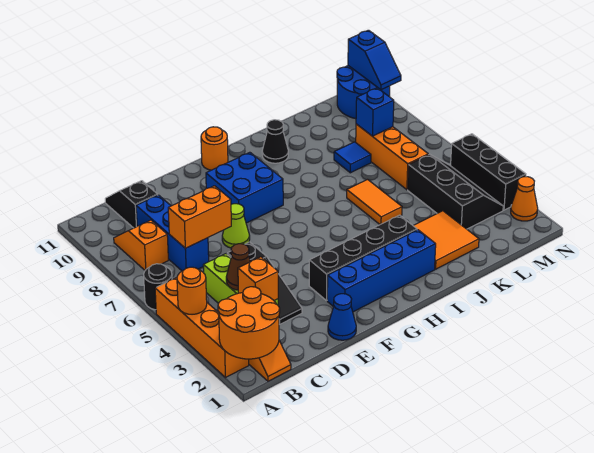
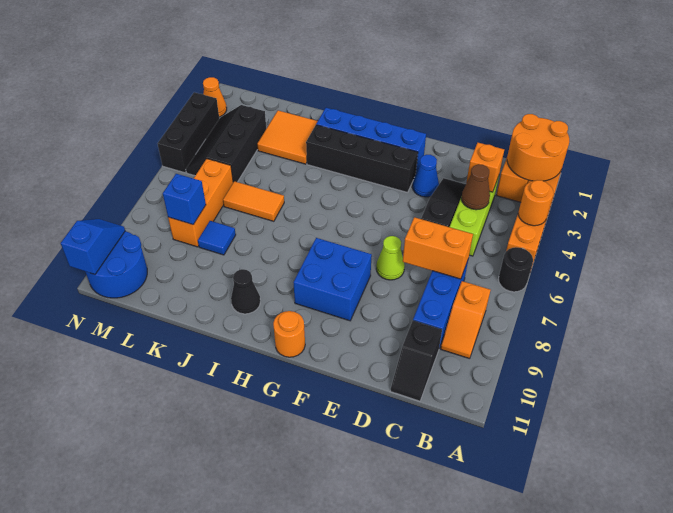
blue 1x1 cone [328,294,356,340] -> blue 1x1 cone moved to [412,155,439,197]
orange 1x2 tile [347,180,402,225] -> orange 1x2 tile turned to [223,181,284,221]

